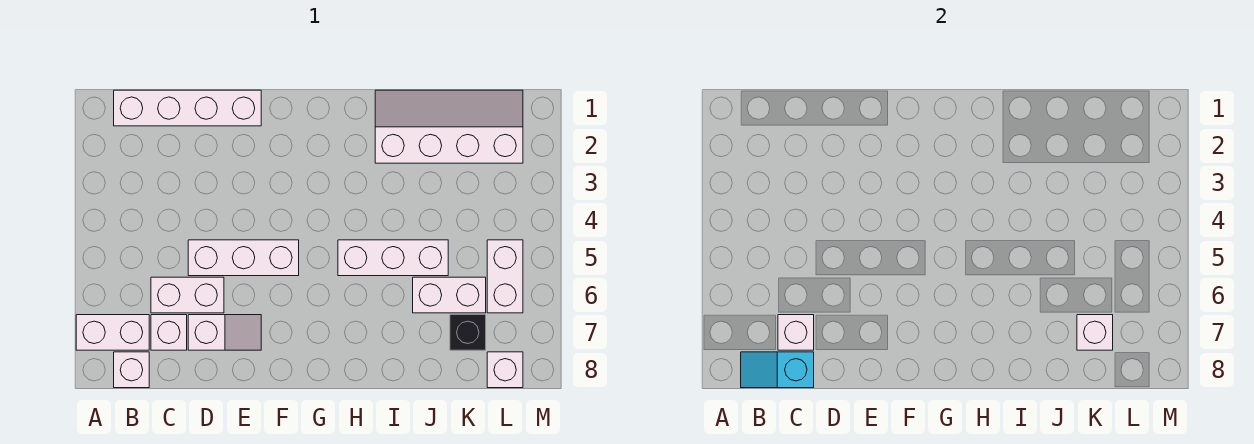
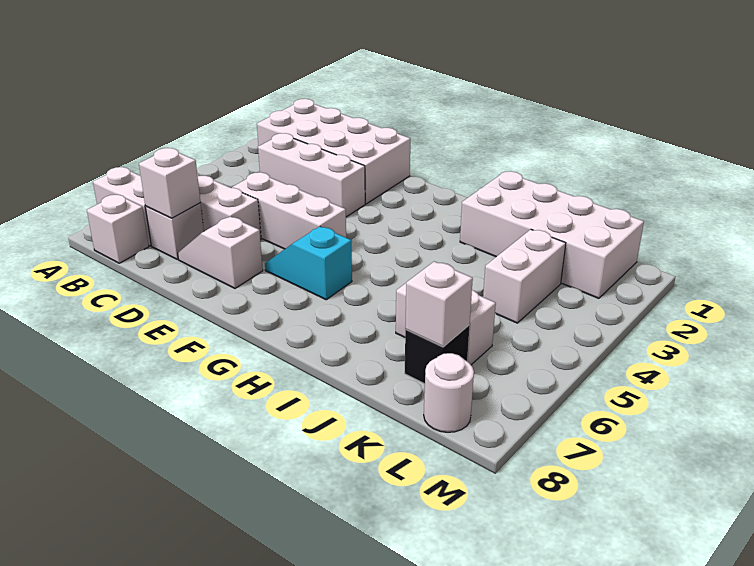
white 1x4 brick [114,90,261,126] -> white 2x4 brick [257,99,410,204]
cyan 1x2 slope [741,352,814,388] -> cyan 1x2 slope moved to [265,226,352,300]
white 1x2 slope [188,315,261,350] -> white 1x2 slope turned to [178,217,263,288]
white 1x3 brick [338,240,448,276] -> white 1x3 brick moved to [258,133,365,217]
white 2x4 slope [375,90,523,163] -> white 2x4 brick [460,171,644,298]
white 1x2 brick [487,240,523,313] -> white 1x2 brick moved to [483,229,566,323]
white 1x1 brick [487,352,523,388] -> white 1x1 round brick [424,353,474,432]

